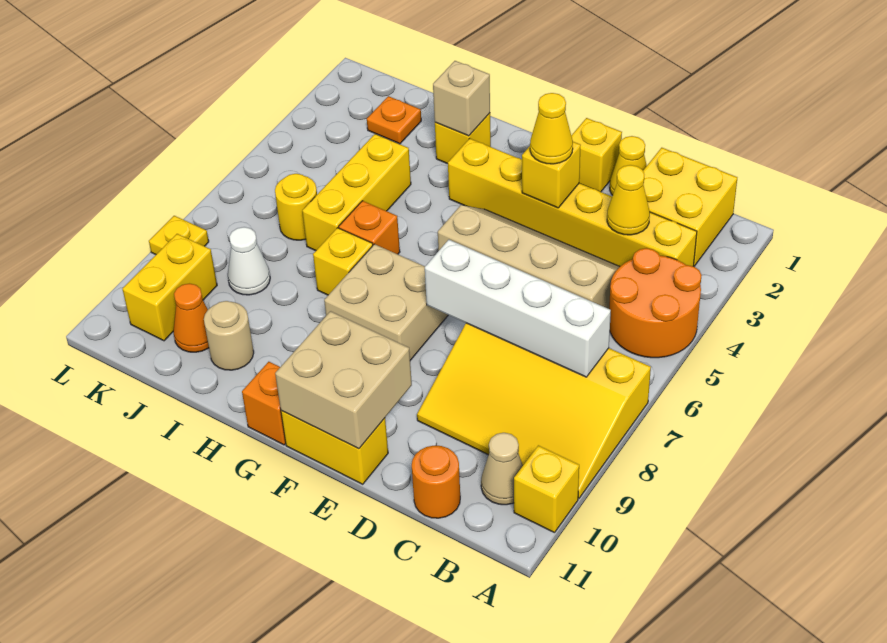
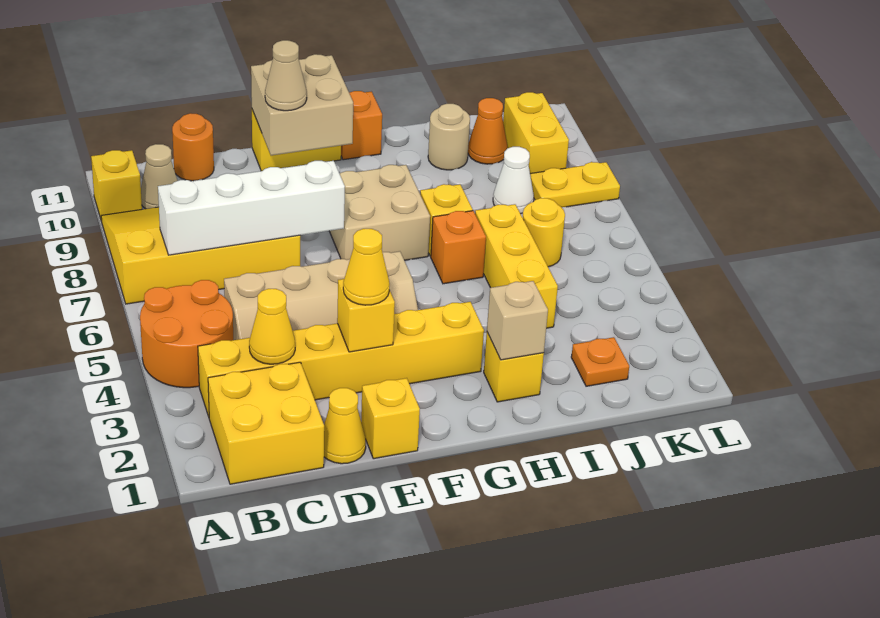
none -> tan 1x1 cone [265,40,307,111]
yellow 1x1 plate [149,216,209,255] -> yellow 1x2 plate [530,162,620,207]

